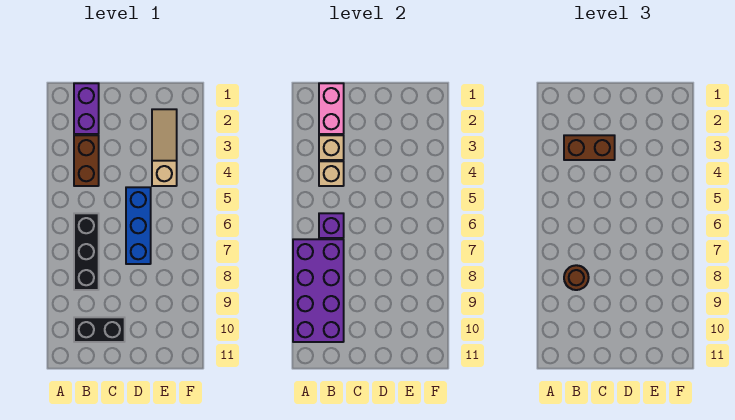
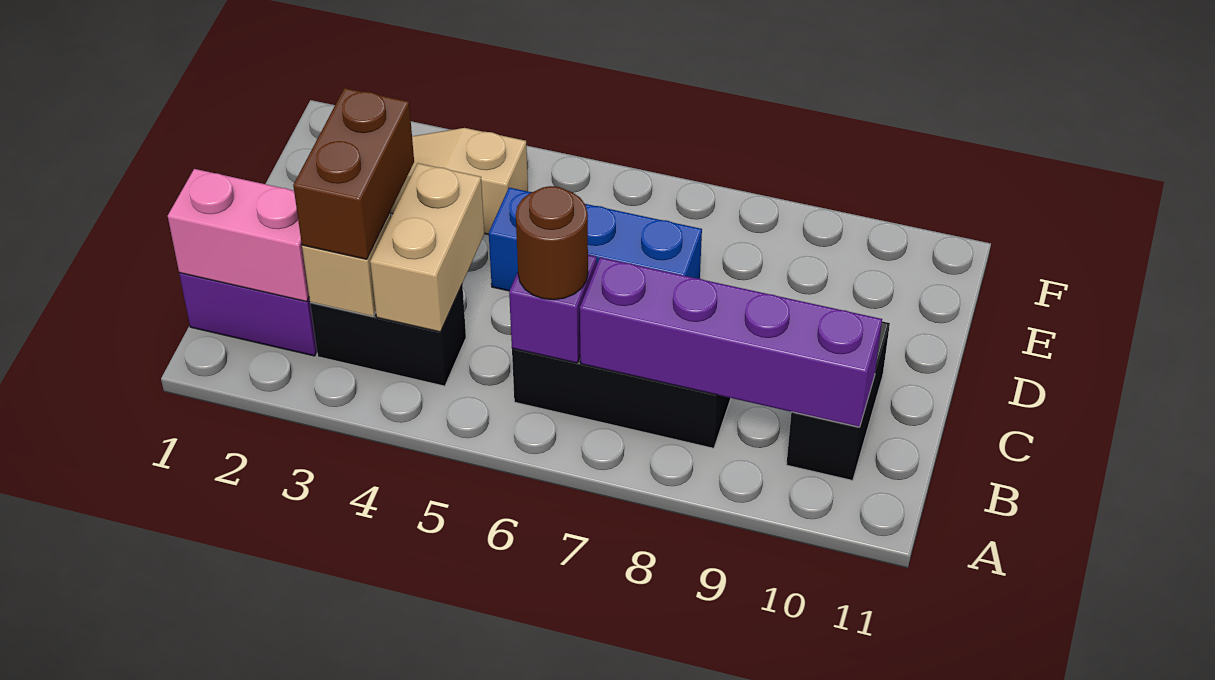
purple 2x4 brick [293,239,344,342] -> purple 1x4 brick [580,257,882,427]
brown 1x2 brick [74,135,99,186] -> black 1x2 brick [310,285,466,386]
tan 1x1 brick [319,161,344,186] -> tan 1x2 brick [370,163,484,332]
brown 1x1 round brick [564,265,589,290] -> brown 1x1 round brick moved to [516,186,588,300]

